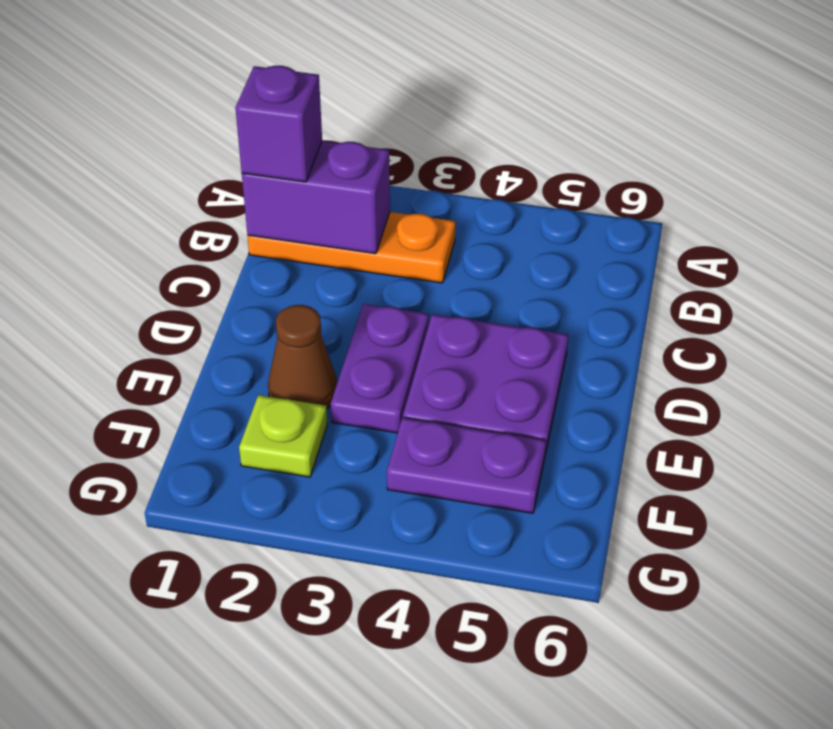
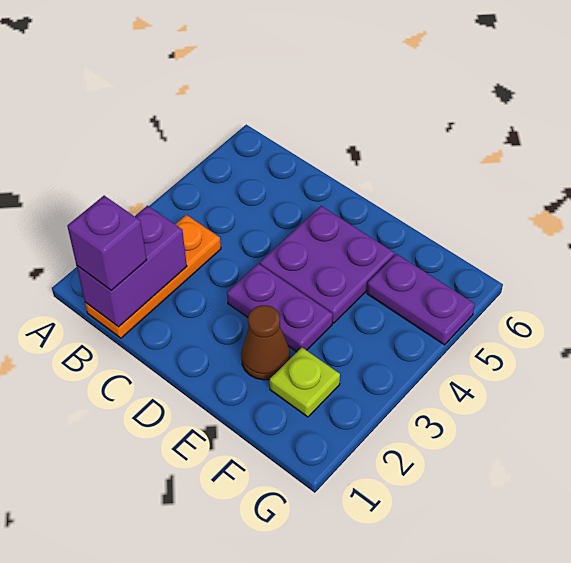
purple 1x2 plate [387,418,546,513] -> purple 1x2 plate turned to [367,254,475,345]

